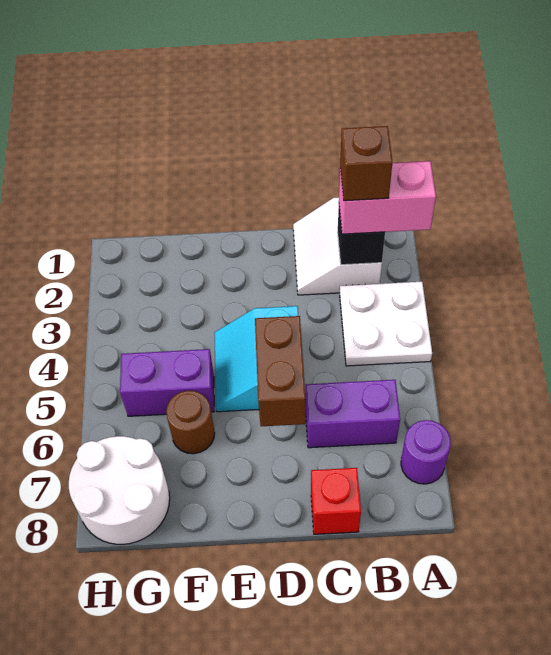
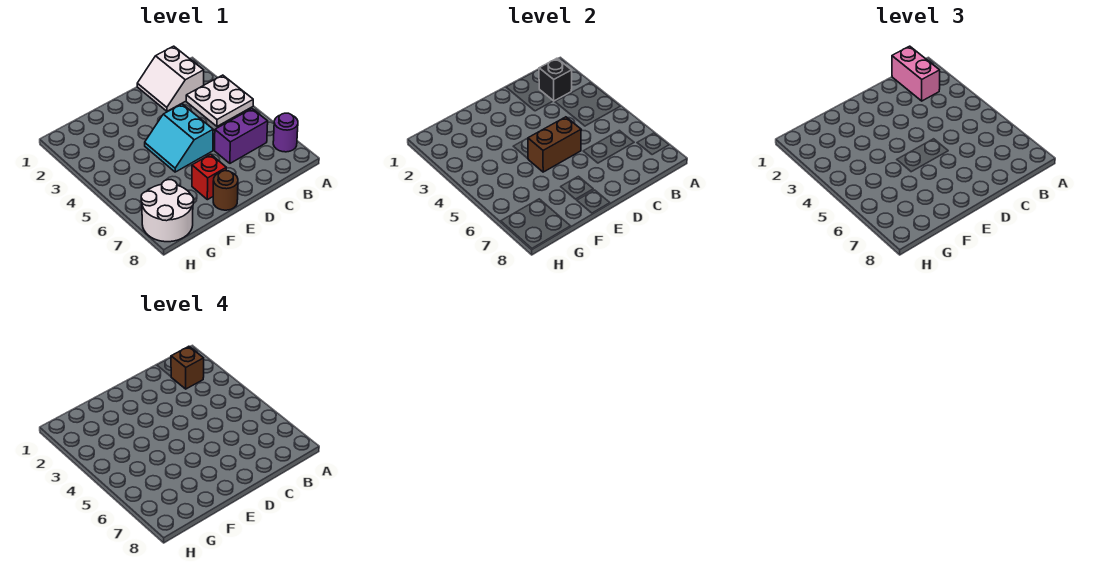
pink 1x2 brick [339,161,436,234] -> pink 1x2 brick turned to [892,46,940,101]
red 1x1 brick [311,468,361,534] -> red 1x1 brick moved to [192,154,226,200]
brown 1x2 brick [255,316,306,426] -> brown 1x2 brick turned to [528,117,581,172]
purple 1x2 brick [120,349,214,416] -> none
brown 1x1 round brick [166,391,215,454] -> brown 1x1 round brick moved to [213,171,238,210]

